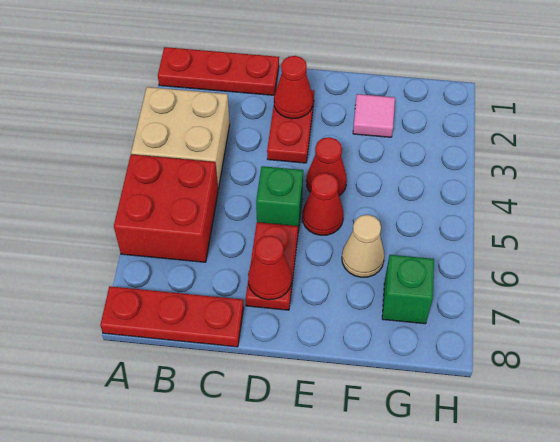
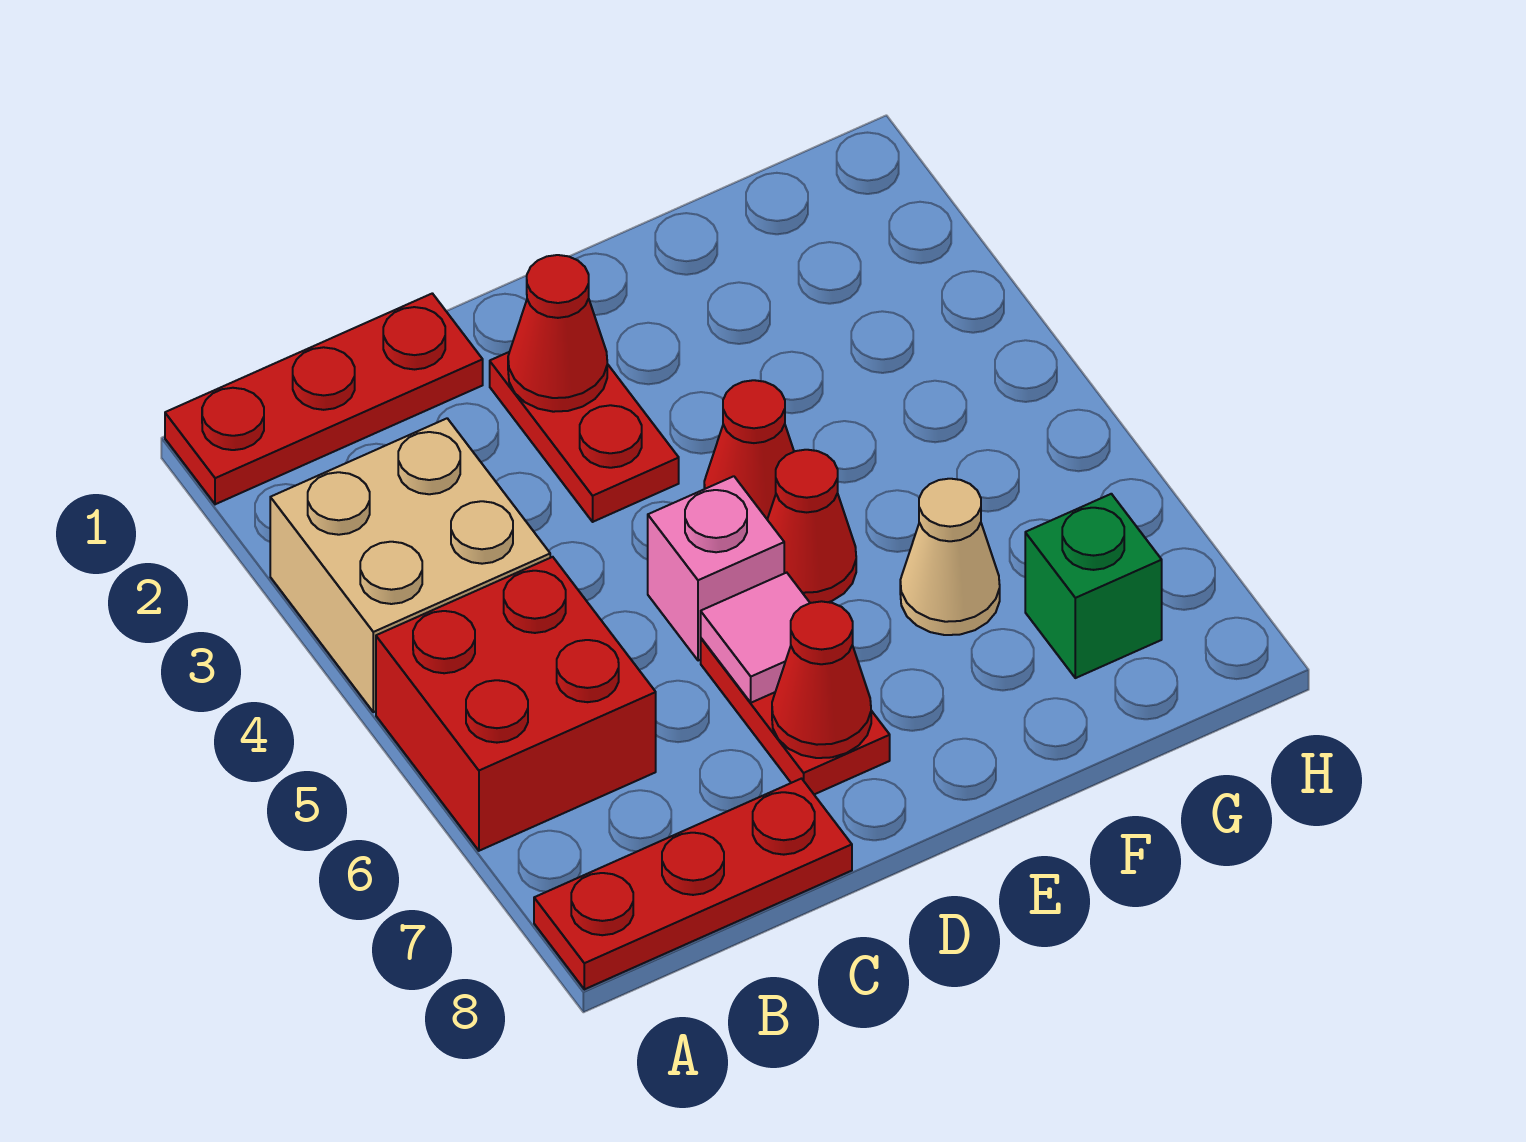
green 1x1 brick [256,166,303,230] -> pink 1x1 brick [648,476,784,661]
pink 1x1 tile [353,94,395,137] -> pink 1x1 tile moved to [701,573,810,703]

